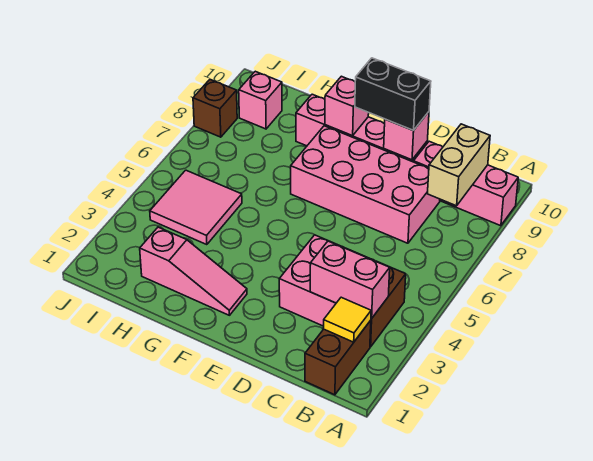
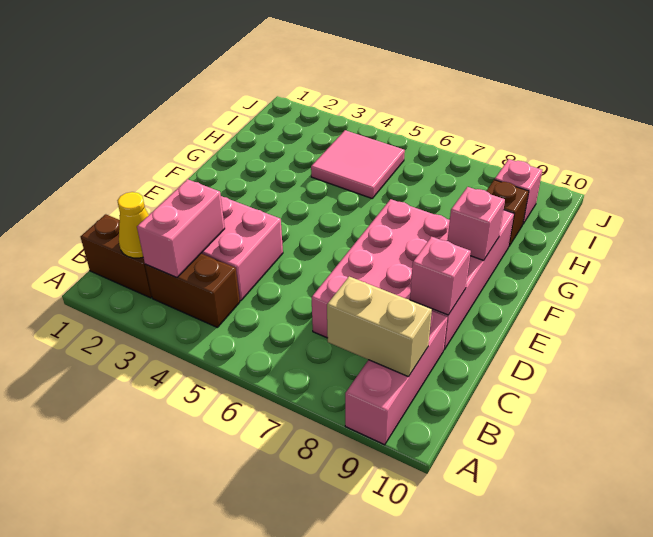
yellow 1x1 tile [323,297,371,342] -> yellow 1x1 cone [117,192,149,258]
black 1x2 brick [355,58,431,130] -> none
pink 1x3 slope [140,227,247,315] -> none
brown 1x1 brick [193,80,237,137] -> brown 1x1 brick moved to [487,180,529,246]

